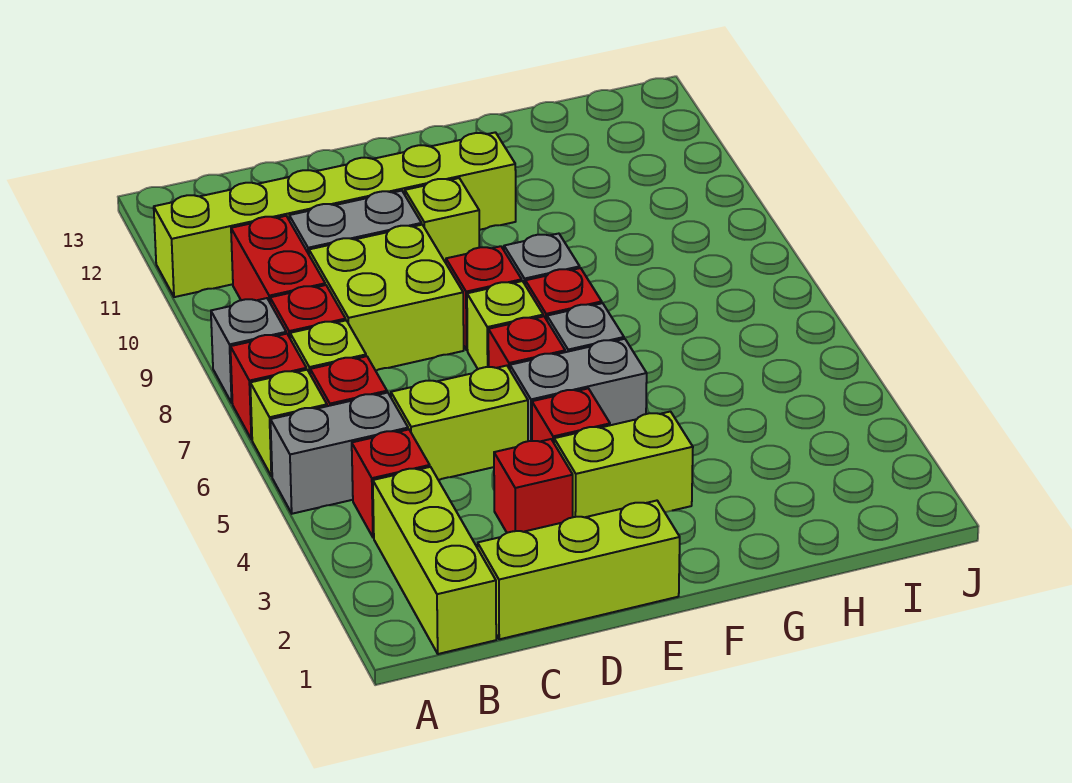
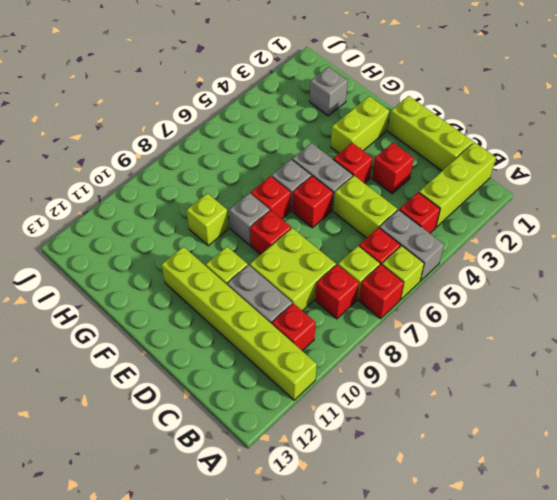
grey 1x1 brick [211,298,286,403] -> grey 1x1 brick moved to [310,67,348,116]
red 1x2 brick [231,216,325,302] -> red 1x1 brick [272,303,316,351]
lime 1x2 brick [554,412,693,517] -> lime 1x2 brick turned to [331,96,389,153]
lime 1x1 brick [467,281,543,369] -> lime 1x1 brick moved to [187,193,229,246]

